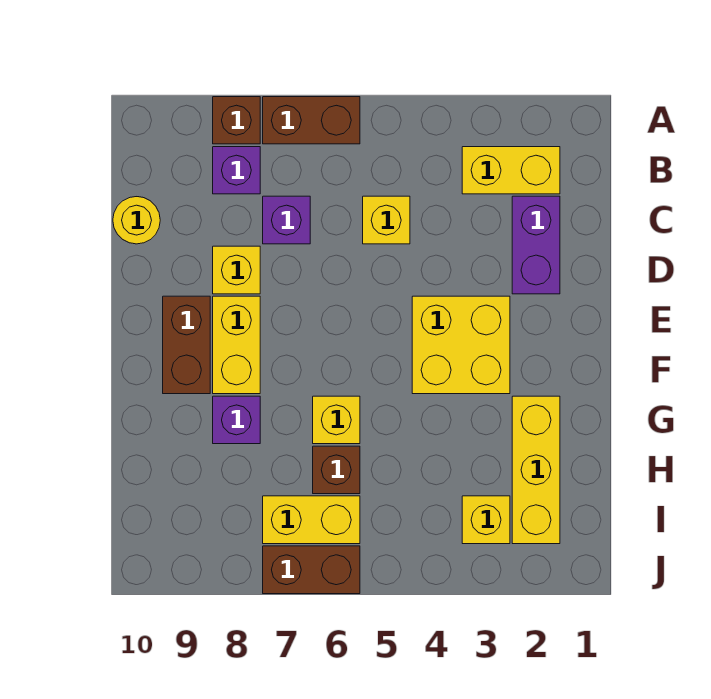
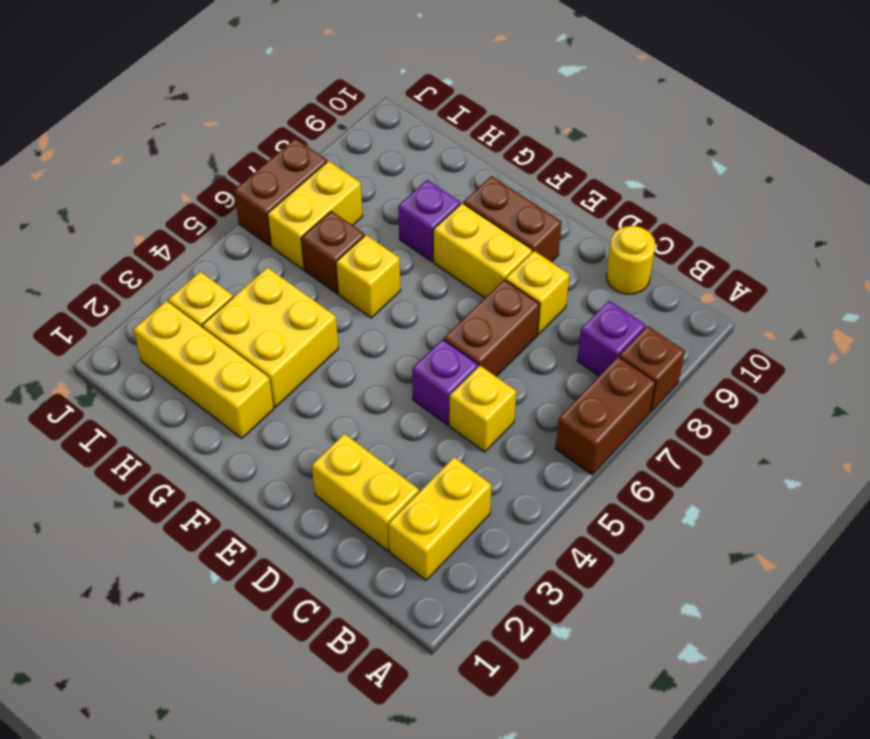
purple 1x2 brick [512,196,560,294] -> yellow 1x2 brick [312,434,419,551]
purple 1x1 brick [263,196,310,244] -> purple 1x1 brick moved to [412,339,478,425]
none -> brown 1x2 brick [444,280,540,376]
yellow 2x2 brick [412,296,510,394] -> yellow 2x2 brick moved to [202,268,338,407]

